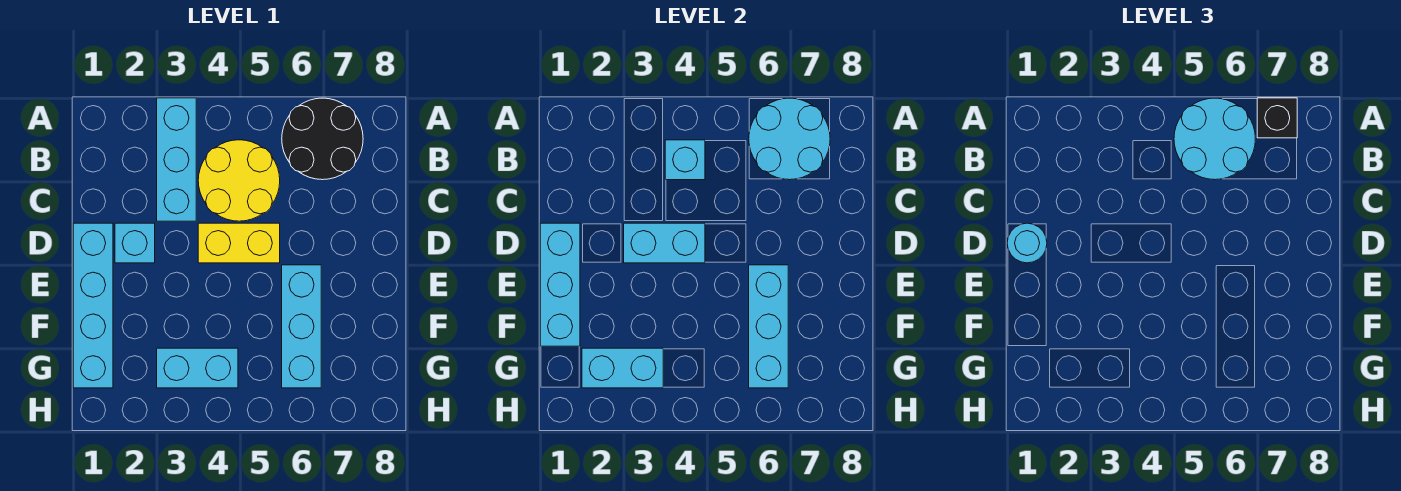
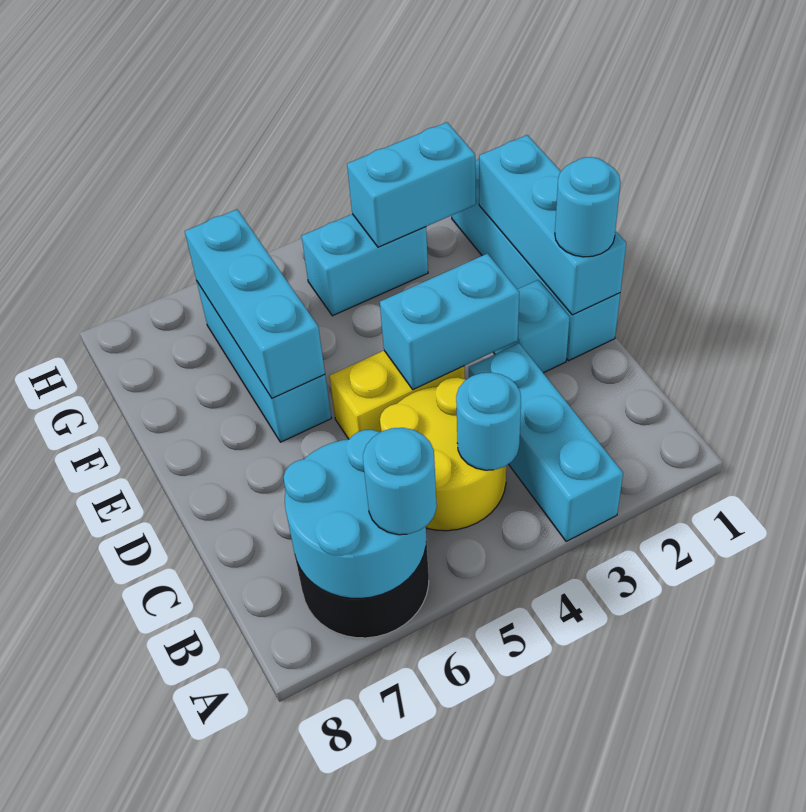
cyan 2x2 round brick [1174,98,1255,180] -> cyan 1x1 round brick [363,428,437,535]
black 1x1 brick [1257,98,1297,138] -> none
cyan 1x1 brick [665,140,705,180] -> cyan 1x1 round brick [456,372,521,470]

